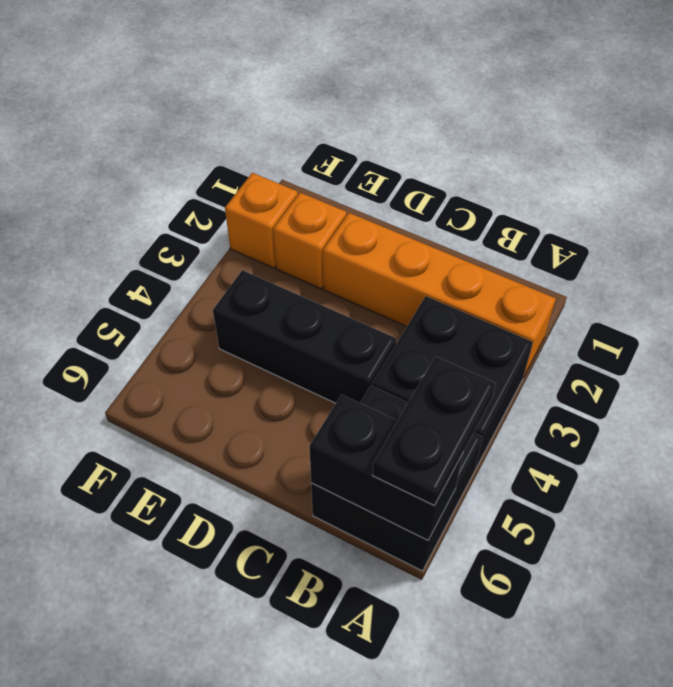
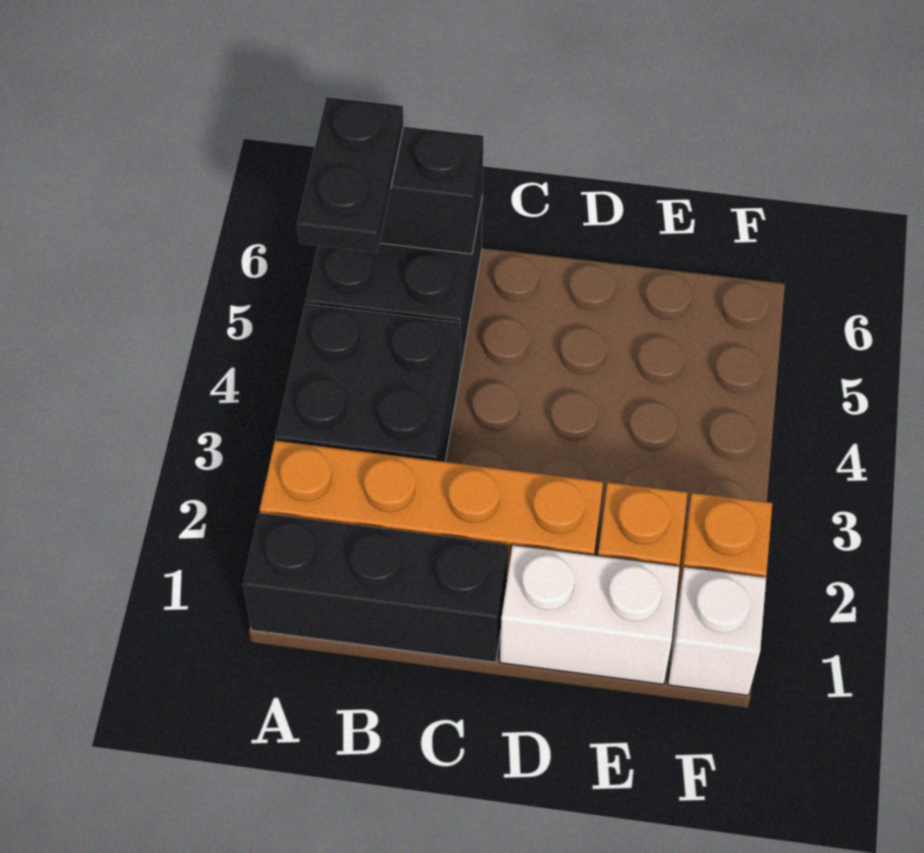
black 1x3 brick [213,270,396,403] -> black 1x3 brick moved to [243,513,508,662]
none -> white 1x2 brick [500,545,680,684]
none -> white 1x1 brick [668,567,766,695]

